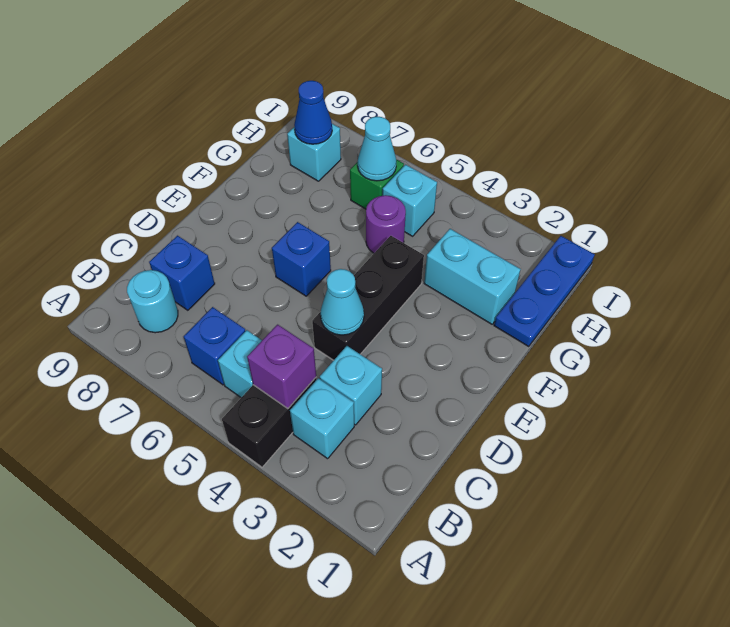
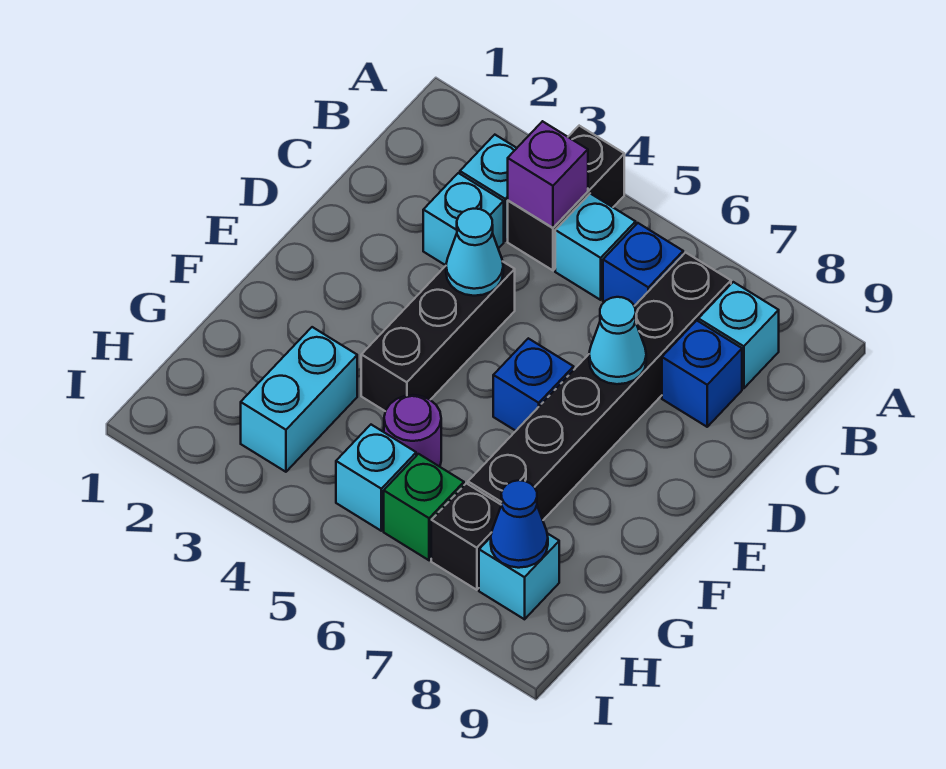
none -> black 1x6 brick [468,252,731,520]
cyan 1x1 round brick [127,270,178,333] -> cyan 1x1 brick [698,282,779,388]
blue 1x3 plate [494,236,595,347] -> none
cyan 1x2 brick [424,229,521,324] -> cyan 1x2 brick turned to [241,327,357,472]
cyan 1x1 cone [358,117,396,181] -> cyan 1x1 cone moved to [589,297,646,384]
none -> black 1x1 brick [431,483,501,590]

